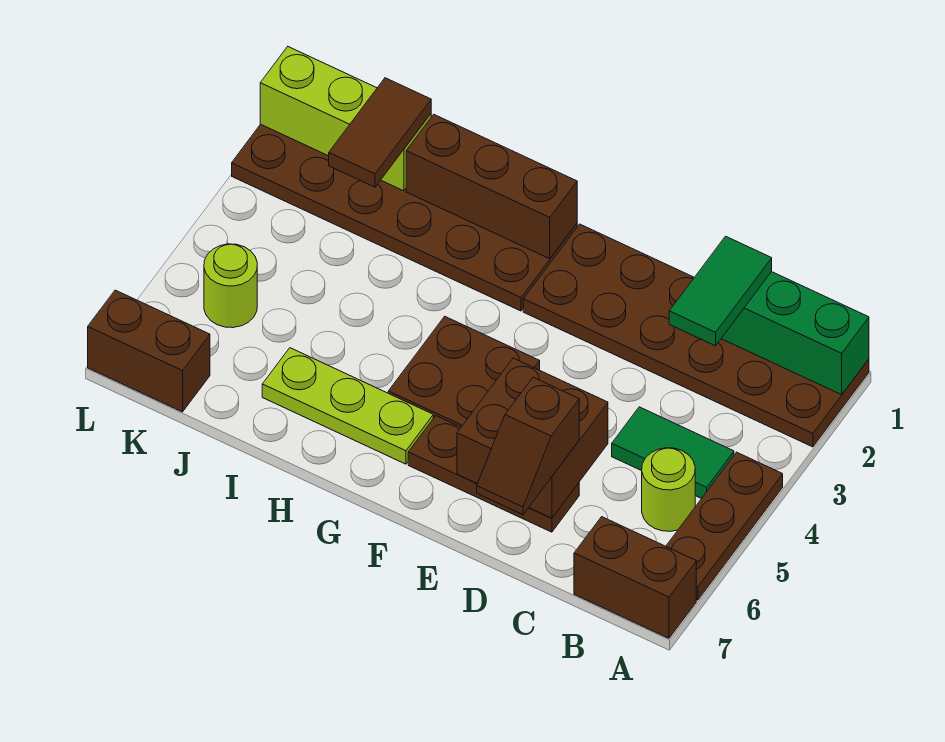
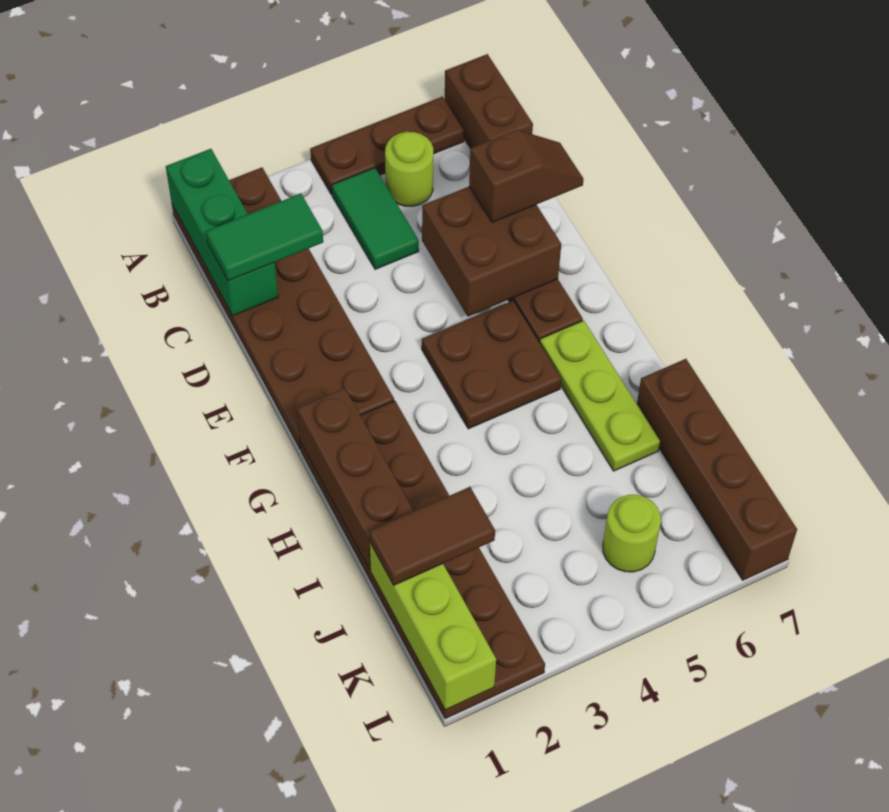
brown 1x2 brick [88,290,210,412] -> brown 1x4 brick [637,359,797,580]

